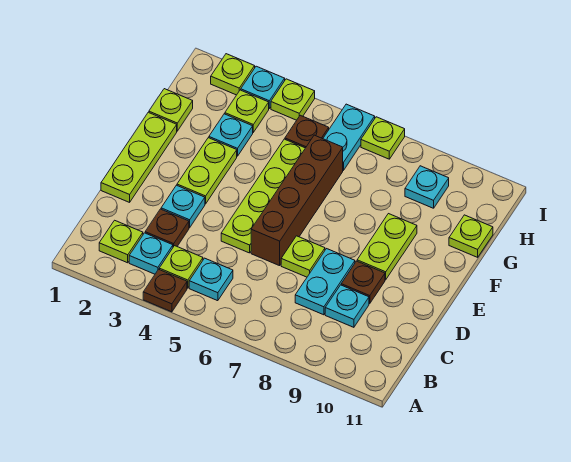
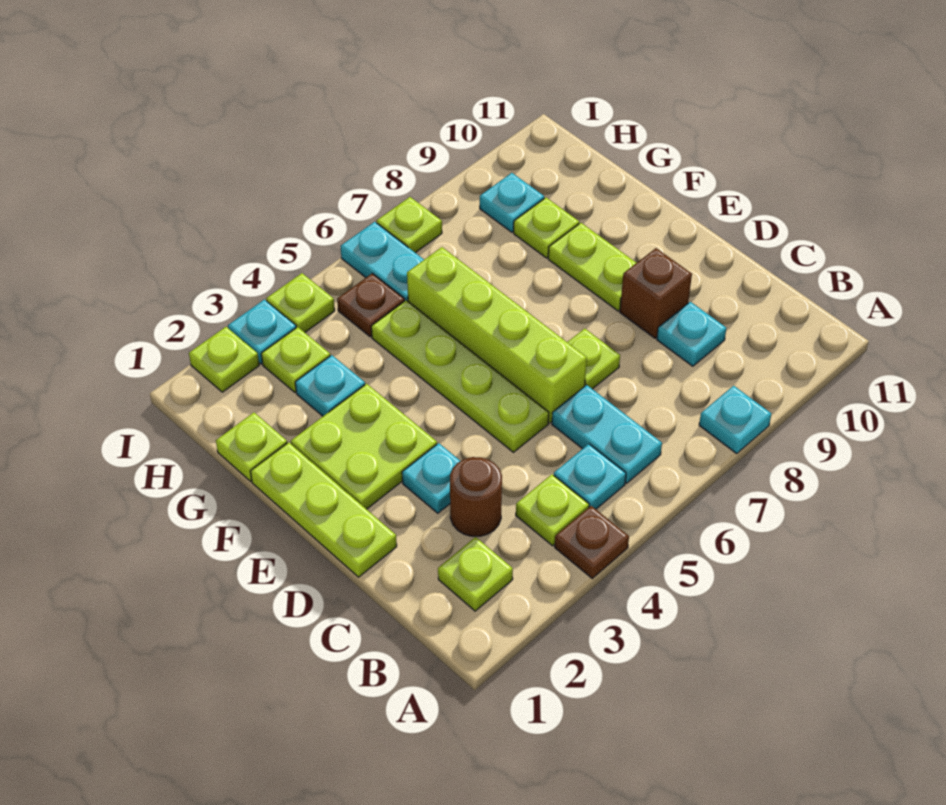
cyan 1x1 plate [129,233,173,274] -> cyan 1x1 plate moved to [699,386,771,453]
brown 1x1 plate [145,209,189,247] -> brown 1x1 round brick [450,457,502,536]
cyan 1x2 plate [295,249,355,315] -> cyan 1x2 plate moved to [552,385,662,483]
brown 1x4 brick [251,135,343,266] -> lime 1x4 brick [407,247,587,423]
brown 1x1 plate [341,261,385,304] -> brown 1x1 brick [620,248,692,338]
lime 1x2 plate [177,138,237,204] -> lime 2x2 plate [291,384,437,509]
lime 1x1 plate [449,215,493,257] -> lime 1x1 plate moved to [514,198,579,258]

